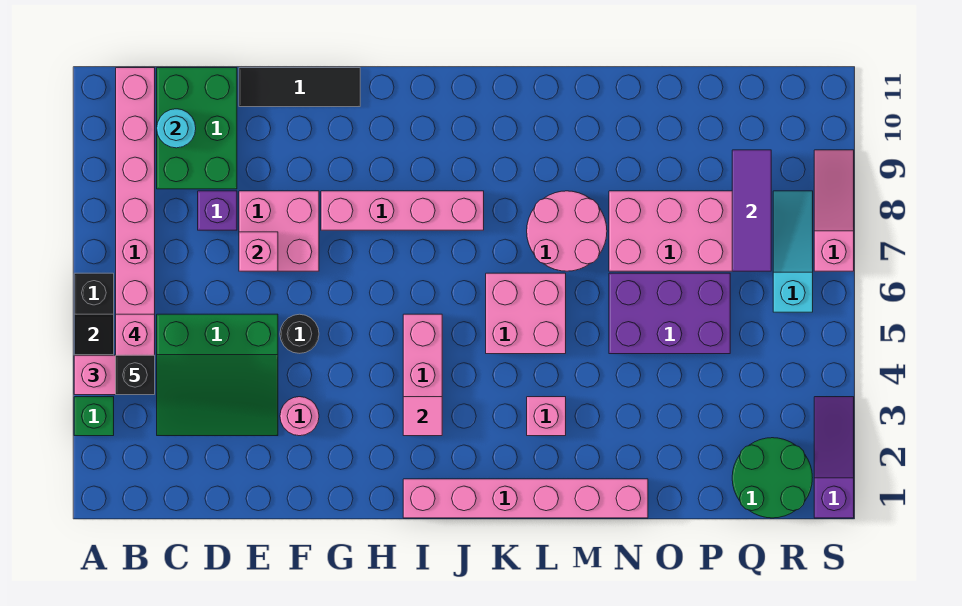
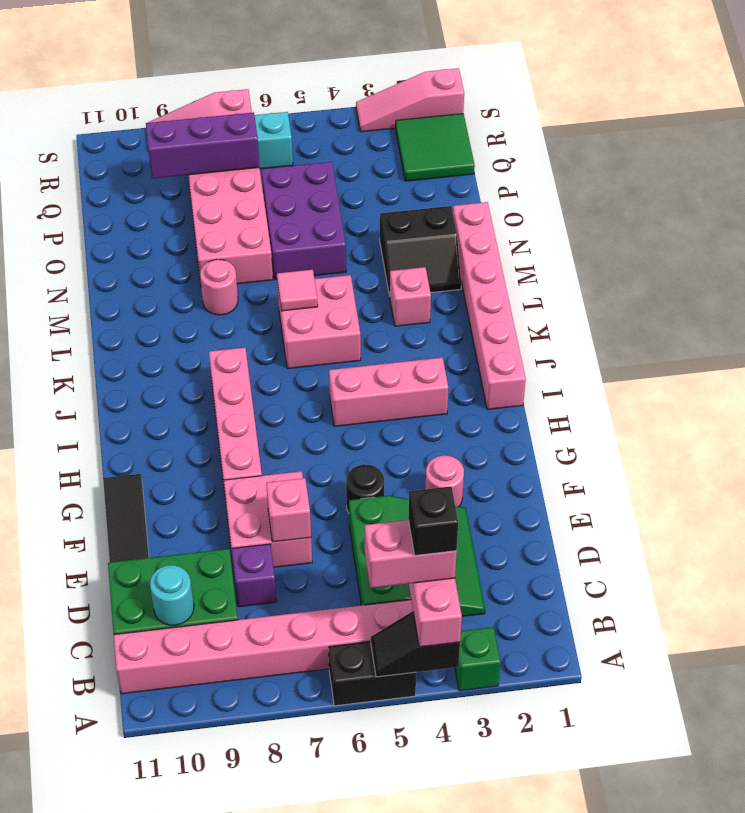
pink 1x1 tile [403,397,442,436] -> pink 1x1 tile moved to [277,270,318,311]
pink 2x2 round brick [527,191,607,271] -> pink 1x1 round brick [200,260,238,315]
none -> black 2x2 slope [380,206,461,296]
green 2x2 round brick [732,438,812,518] -> green 2x2 tile [395,114,475,181]
purple 1x3 tile [732,150,771,271] -> purple 1x3 brick [146,112,259,178]
purple 1x3 slope [814,397,854,518] -> pink 1x3 slope [356,68,464,132]

